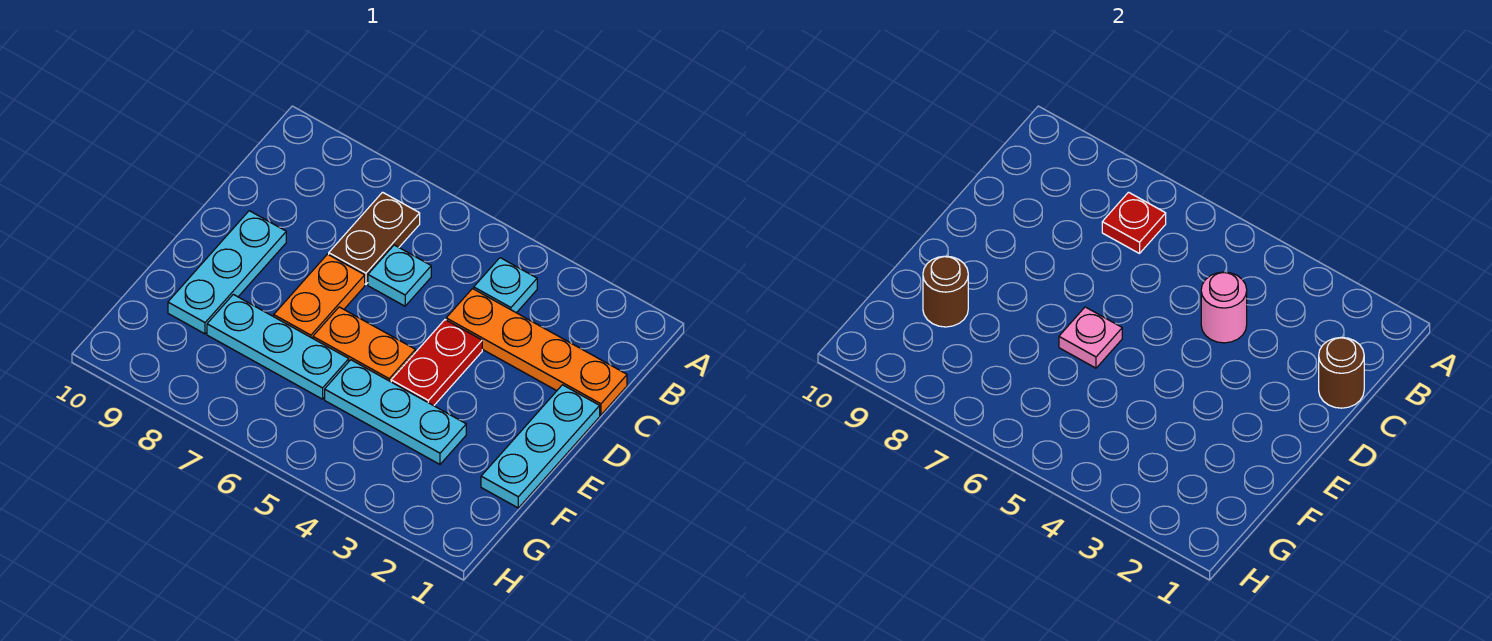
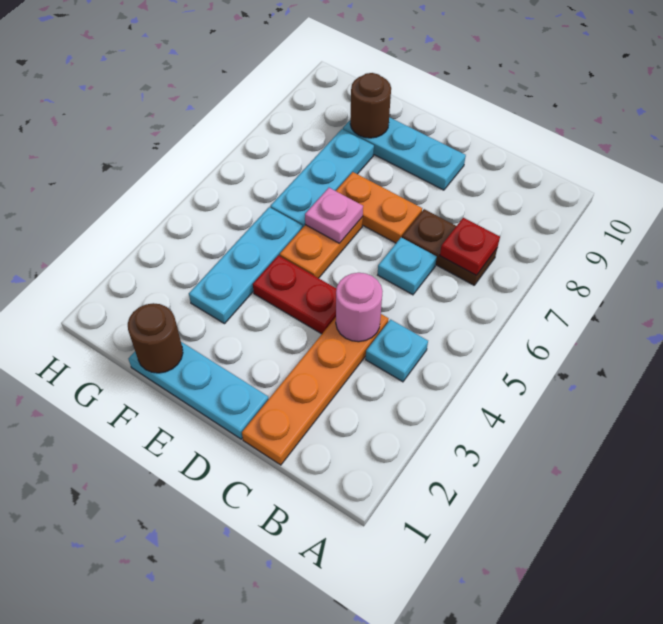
brown 1x1 round brick [1319,337,1364,408] -> brown 1x1 round brick moved to [128,303,183,373]

